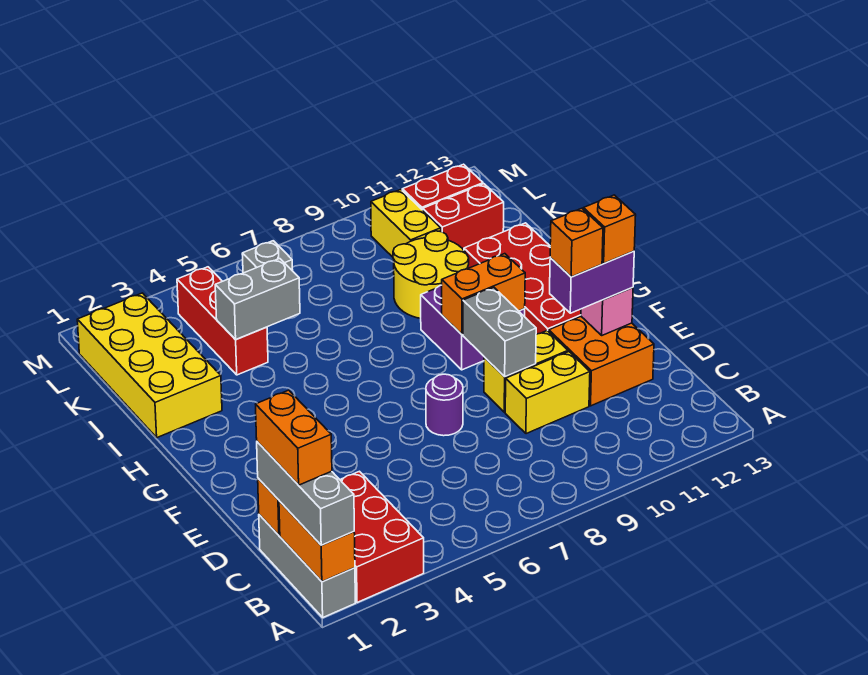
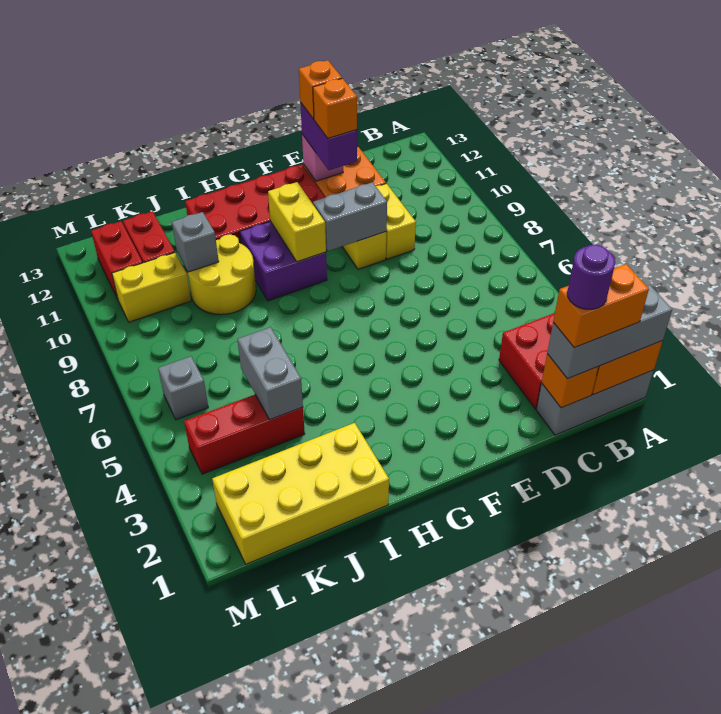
purple 1x1 round brick [426,374,463,436] -> purple 1x1 round brick moved to [567,244,615,309]
orange 1x2 brick [442,254,525,334] -> yellow 1x2 brick [268,182,326,262]
none -> grey 1x1 brick [172,212,219,272]

